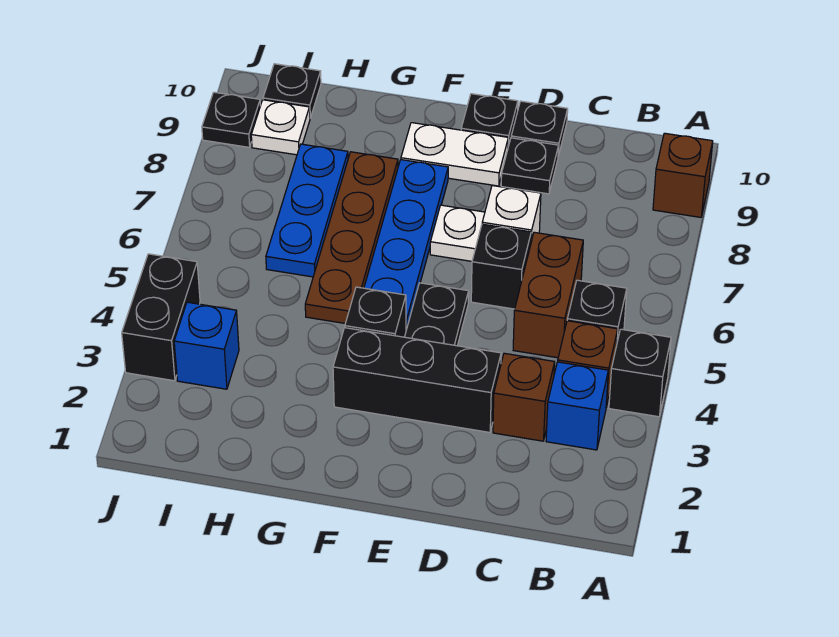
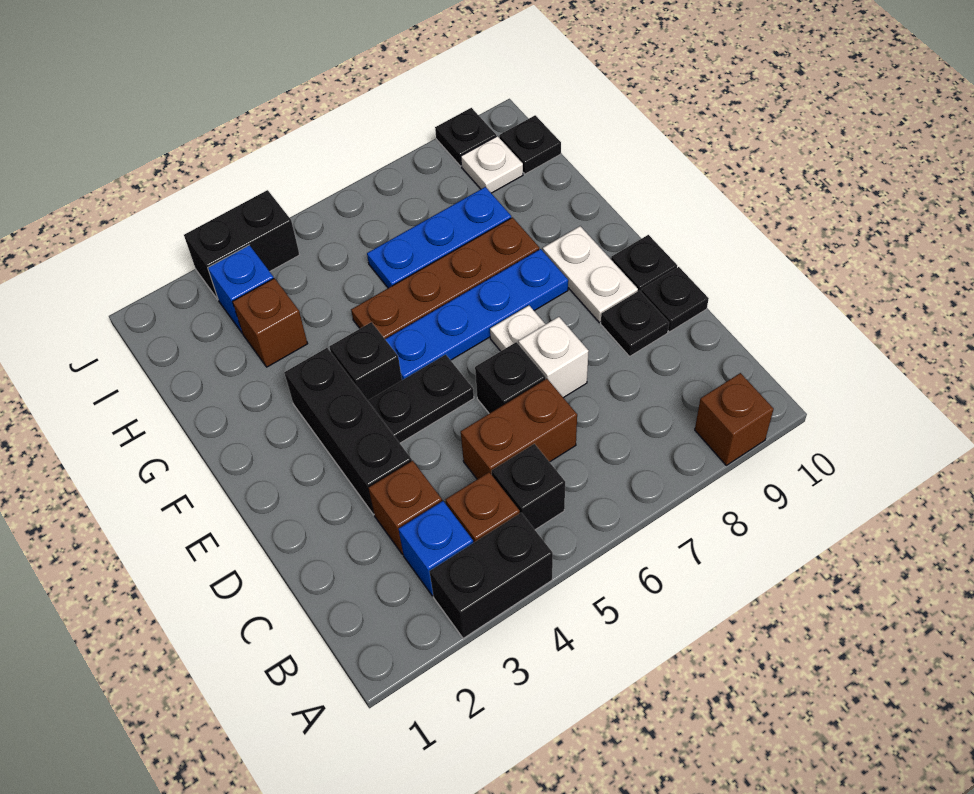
black 1x1 brick [609,329,671,417] -> black 1x2 brick [429,513,553,638]
none -> brown 1x1 brick [232,278,308,367]

